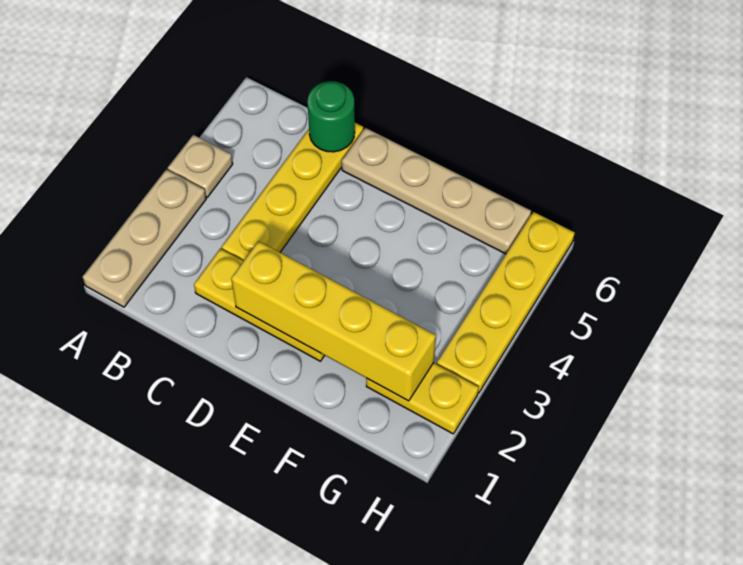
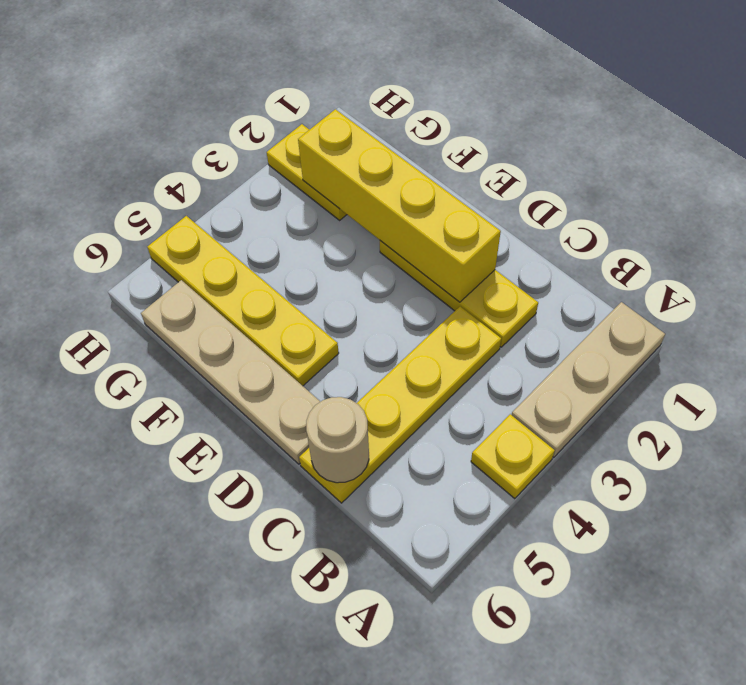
tan 1x1 plate [168,135,233,197] -> yellow 1x1 plate [471,414,555,499]
green 1x1 round brick [307,81,355,152] -> tan 1x1 round brick [306,397,369,483]
yellow 1x4 plate [437,212,575,393] -> yellow 1x4 plate turned to [147,216,339,386]

